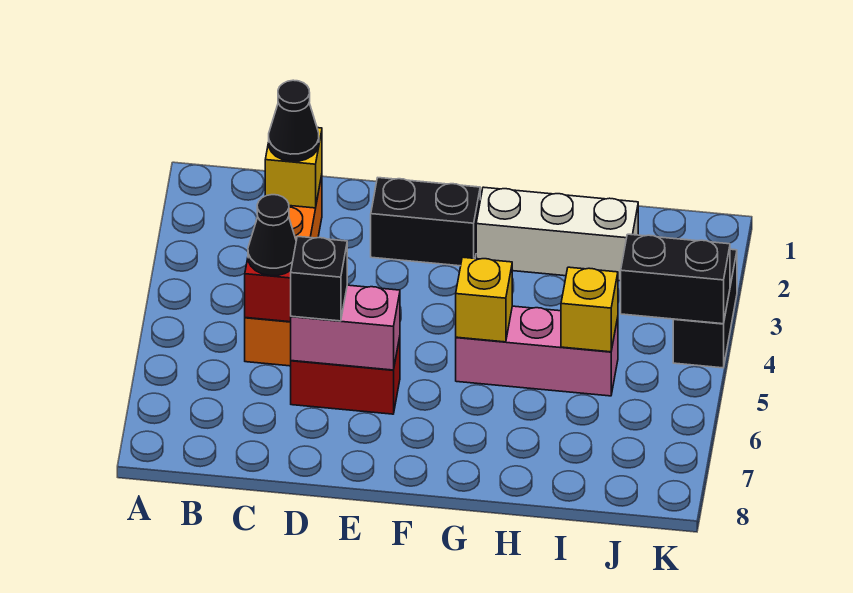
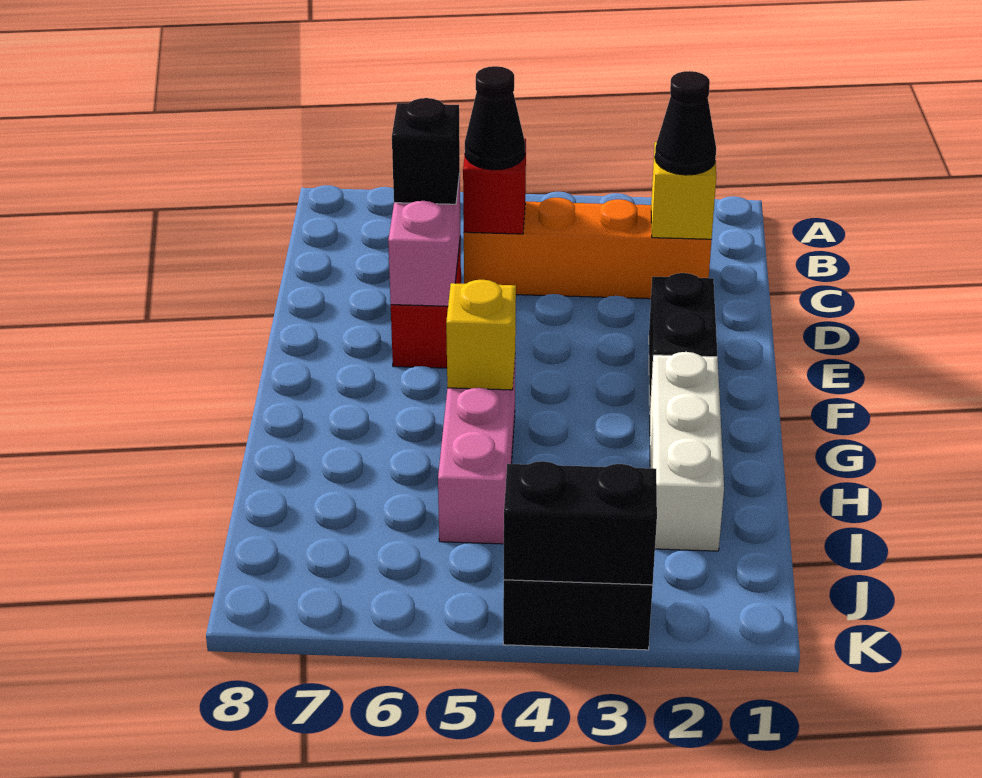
yellow 1x1 brick [561,267,618,352] -> none
black 1x2 brick [621,234,730,324] -> black 1x2 brick turned to [504,461,657,585]

